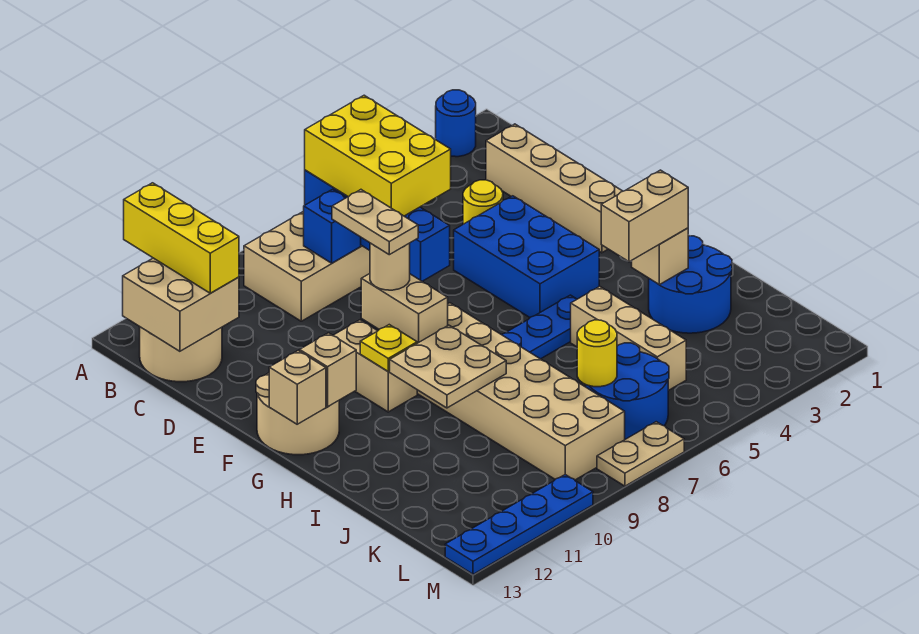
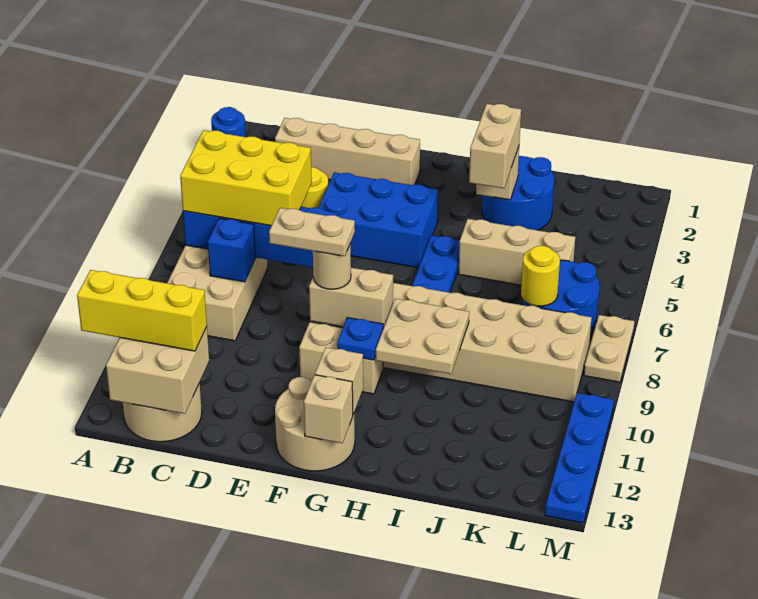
yellow 1x1 plate [360,325,417,372] -> blue 1x1 plate [337,318,383,360]

